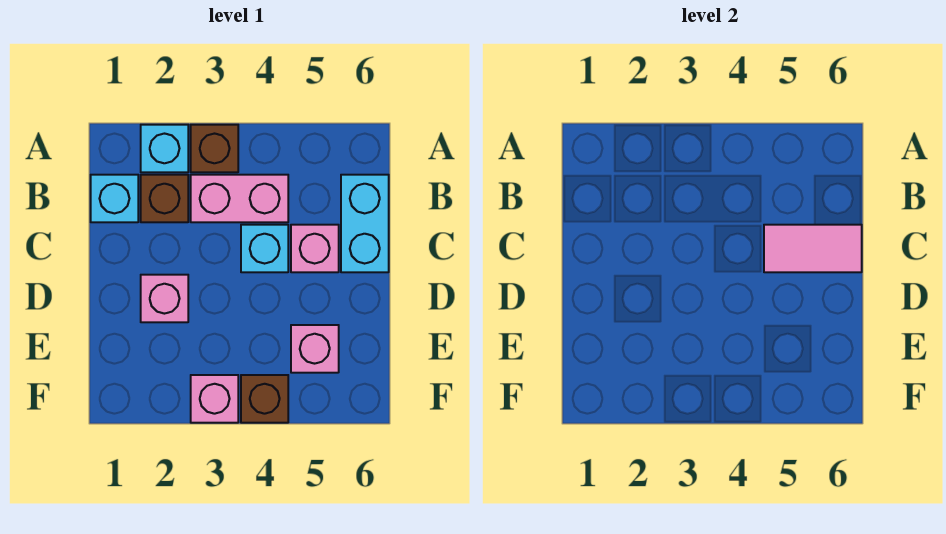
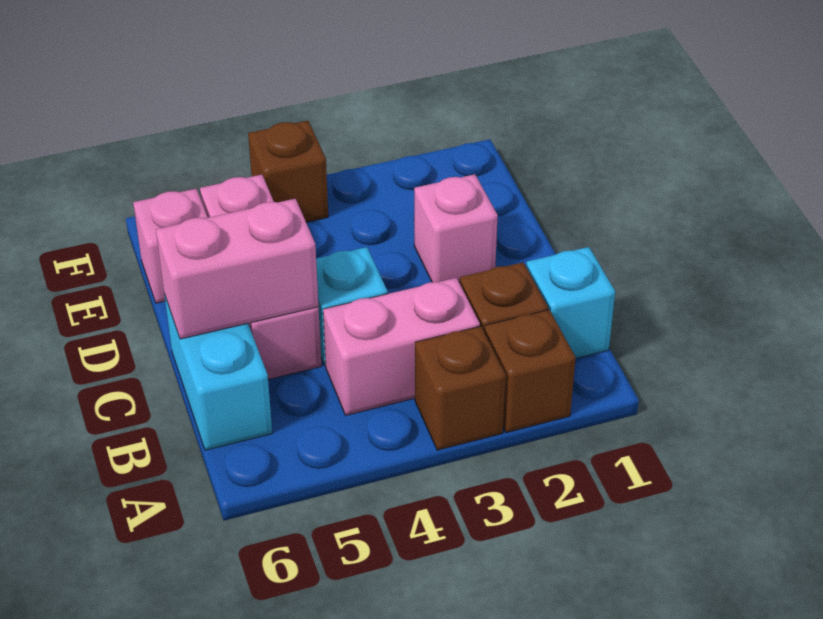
cyan 1x1 brick [141,125,188,172] -> brown 1x1 brick [484,310,576,433]
pink 1x2 tile [764,225,862,272] -> pink 1x2 brick [156,199,319,339]
pink 1x1 brick [191,375,238,423] -> pink 1x1 brick moved to [133,189,208,303]

